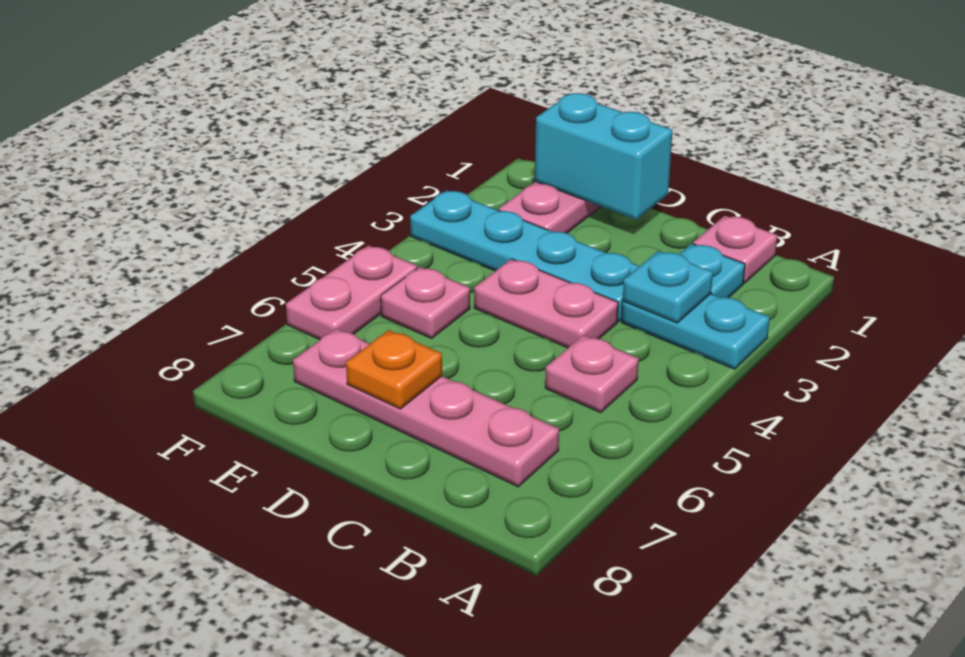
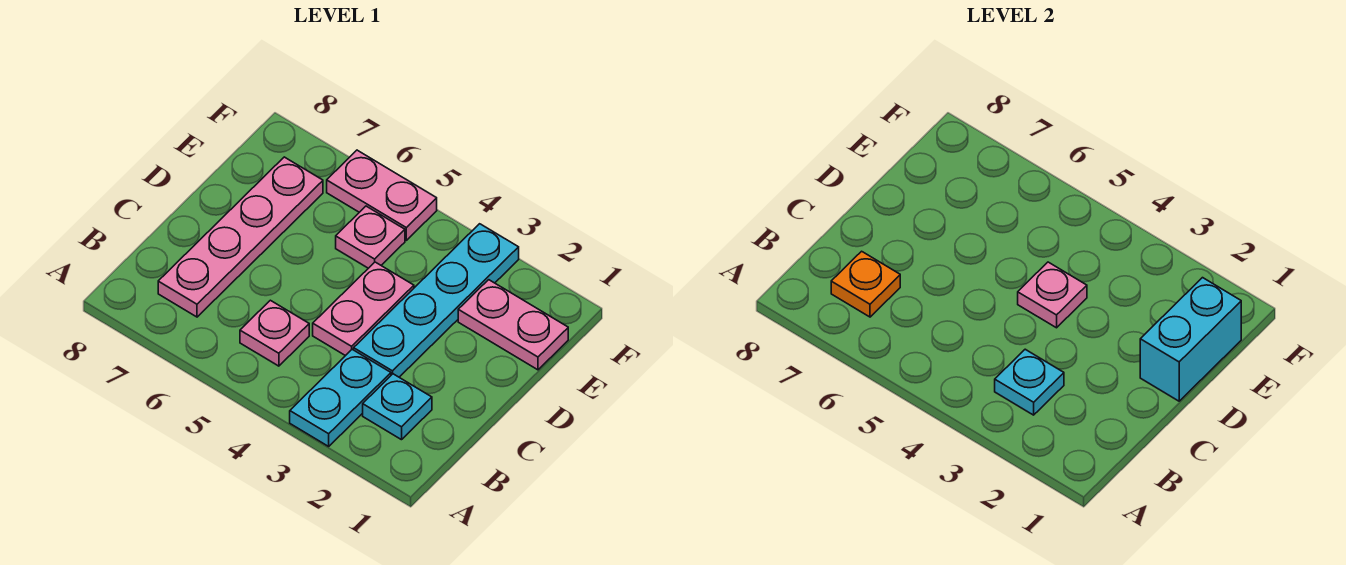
pink 1x1 plate [693,216,777,283] -> pink 1x1 plate moved to [1018,262,1087,328]
orange 1x1 plate [346,330,442,409] -> orange 1x1 plate moved to [831,251,900,317]

